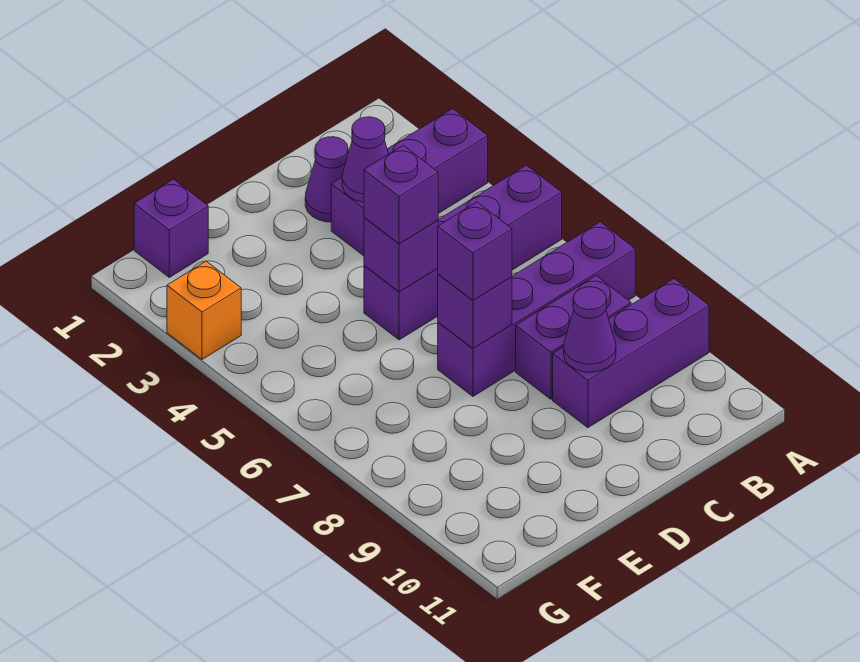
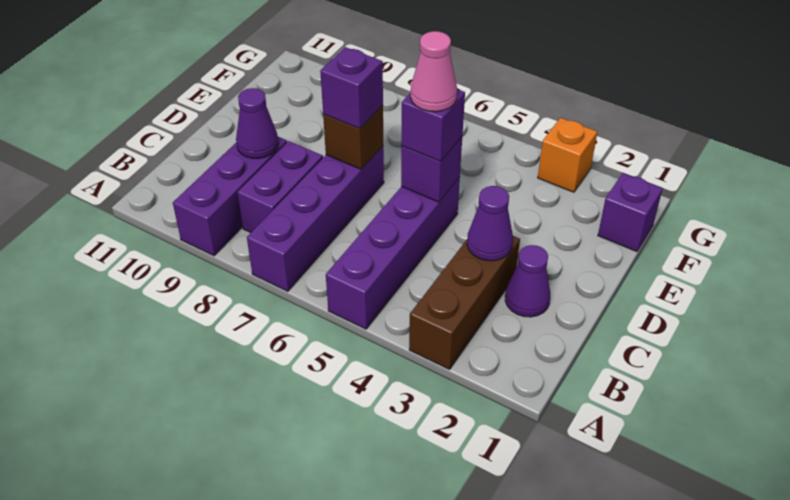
purple 1x3 brick [331,109,488,256] -> brown 1x3 brick [409,236,520,369]
none -> pink 1x1 cone [411,31,457,112]
purple 1x1 brick [438,274,512,348] -> brown 1x1 brick [323,105,383,169]

